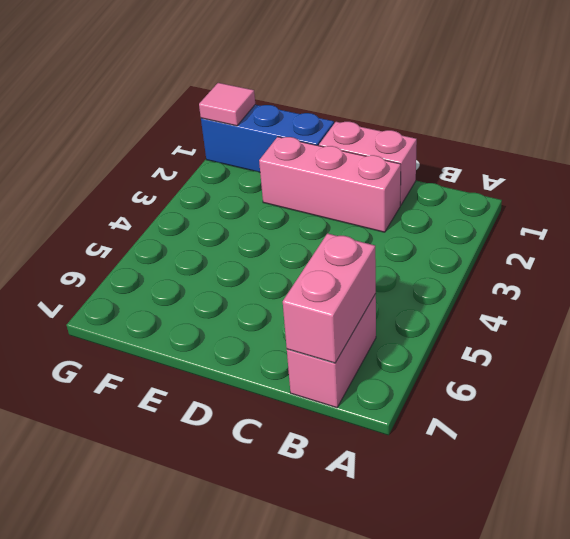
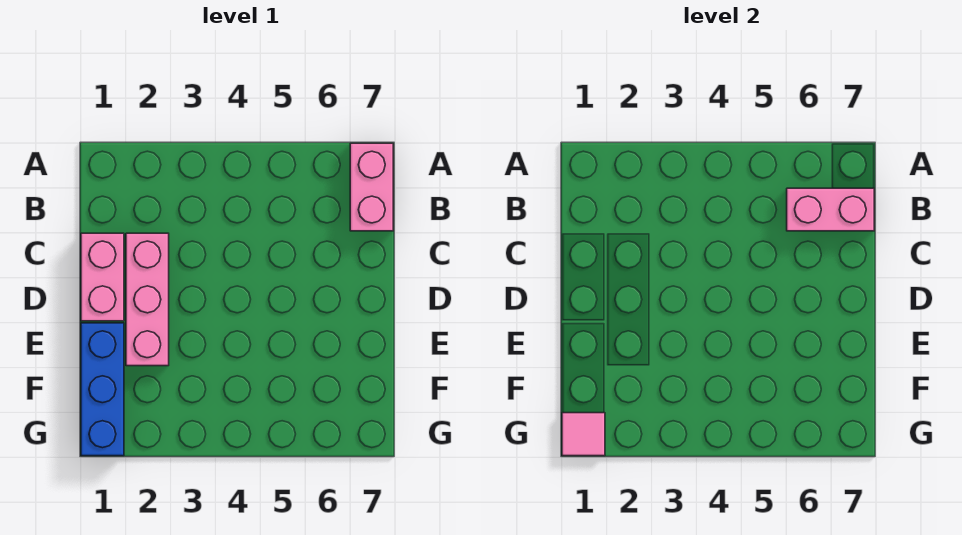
pink 1x2 brick [287,294,376,408] -> pink 1x2 brick turned to [350,143,393,231]

